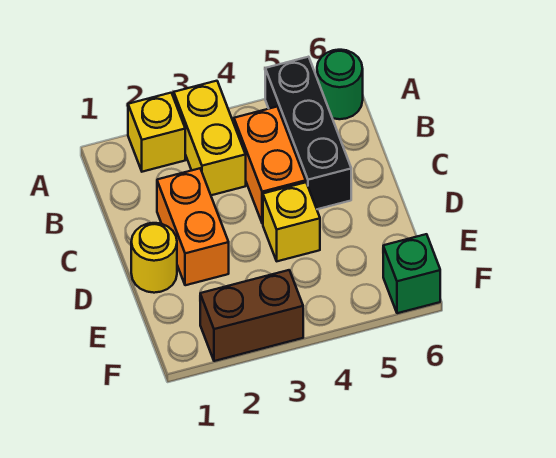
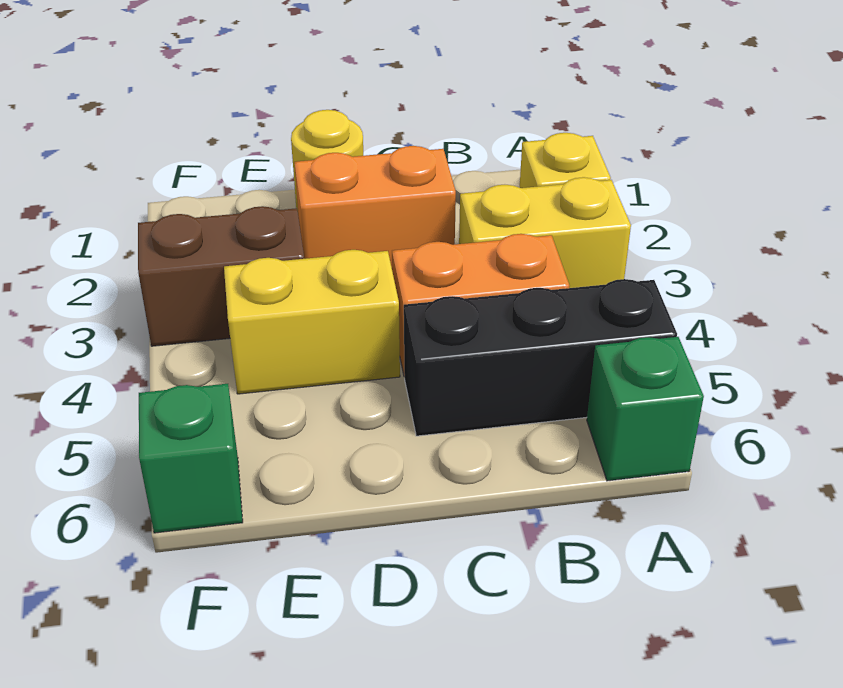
green 1x1 round brick [317,50,363,119] -> green 1x1 brick [587,337,704,481]
yellow 1x1 brick [263,182,320,261] -> yellow 1x2 brick [224,250,400,394]
brown 1x2 brick [200,270,303,361] -> brown 1x2 brick turned to [138,206,304,346]

